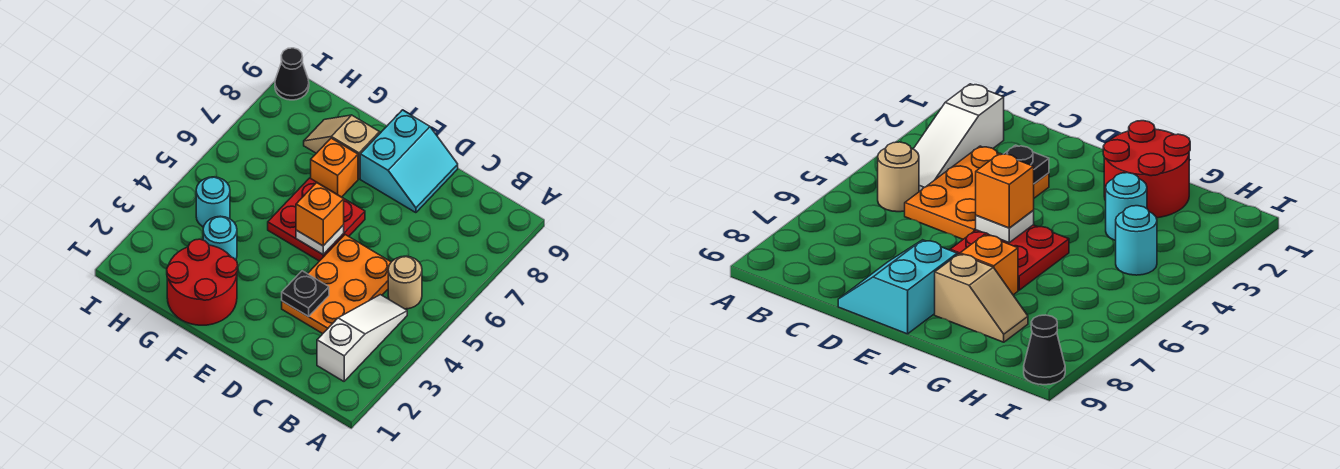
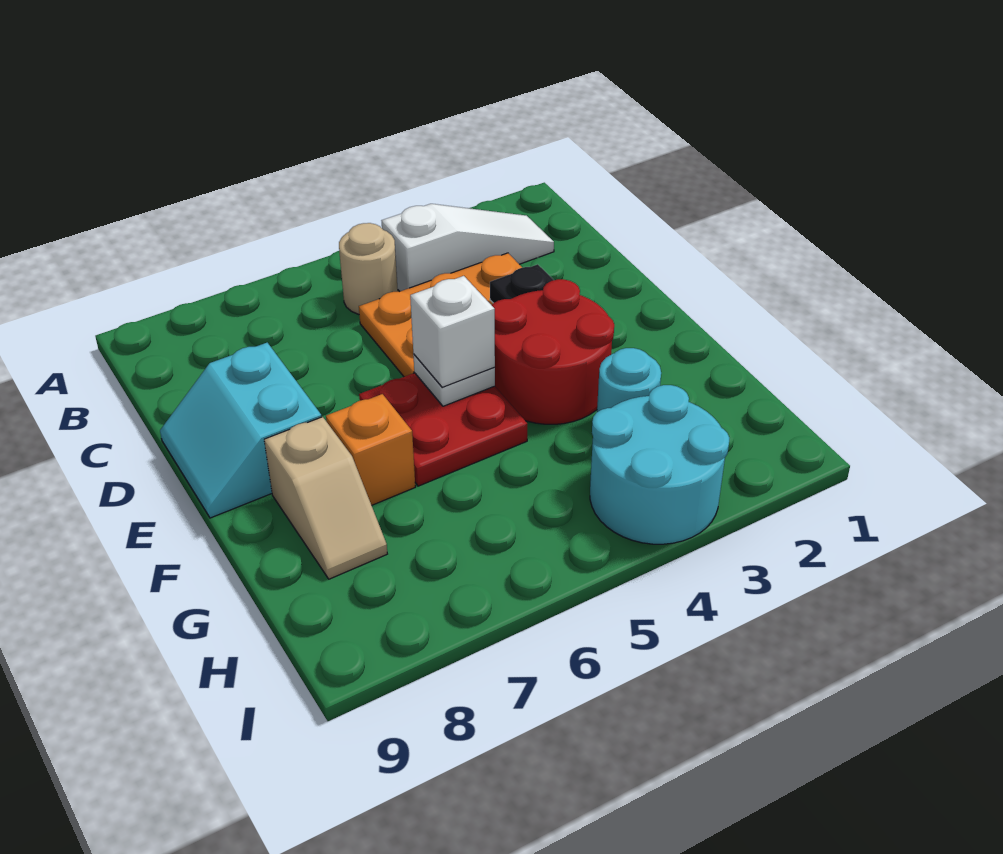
white 1x3 slope [317,295,407,381] -> white 1x3 slope turned to [382,204,554,291]
cyan 2x2 slope [360,110,458,213] -> cyan 2x2 slope turned to [160,343,322,518]
orange 1x1 brick [296,183,344,246] -> white 1x1 brick [410,276,495,387]
red 2x2 round brick [167,239,238,325] -> red 2x2 round brick moved to [492,279,614,424]
cyan 1x1 round brick [196,177,230,227] -> cyan 2x2 round brick [590,385,729,544]
black 1x1 cone [275,48,309,100] -> none

